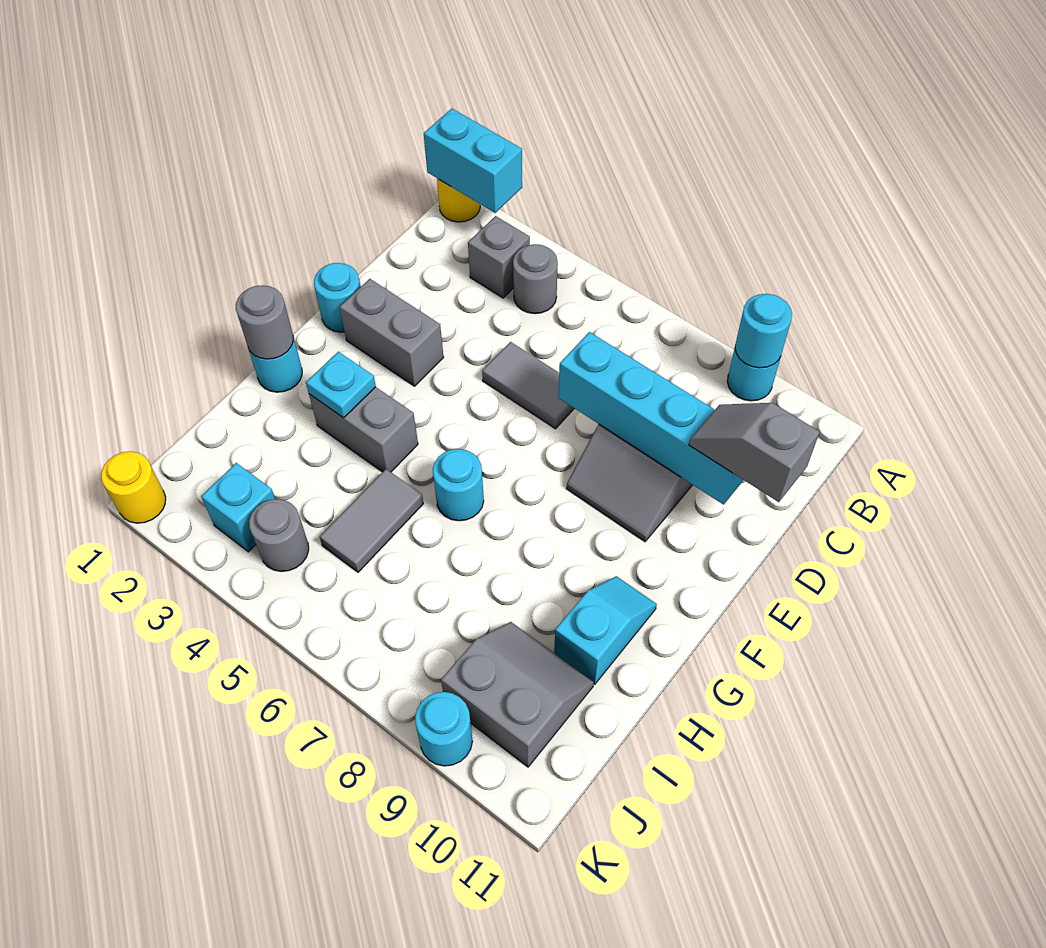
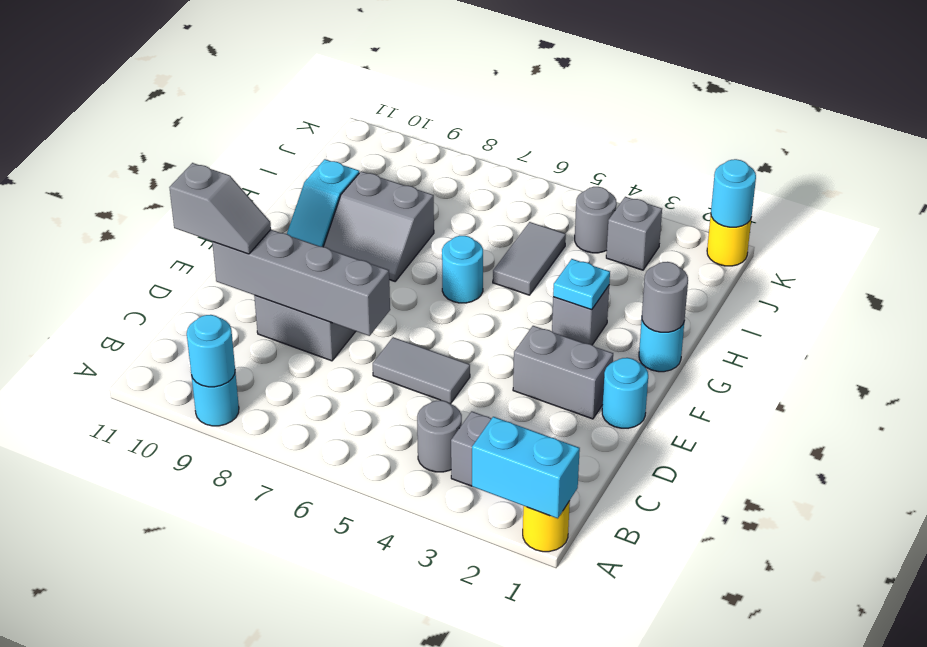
cyan 1x4 brick [558,332,743,505] -> grey 1x4 brick [212,230,390,336]
grey 1x2 brick [309,387,418,472] -> grey 1x1 brick [552,286,609,345]
grey 2x2 slope [441,622,594,767] -> grey 2x2 slope moved to [323,171,434,281]
cyan 1x1 brick [201,463,275,552] -> grey 1x1 brick [606,197,662,270]
cyan 1x1 round brick [415,692,473,766] -> cyan 1x1 round brick moved to [711,159,756,227]

